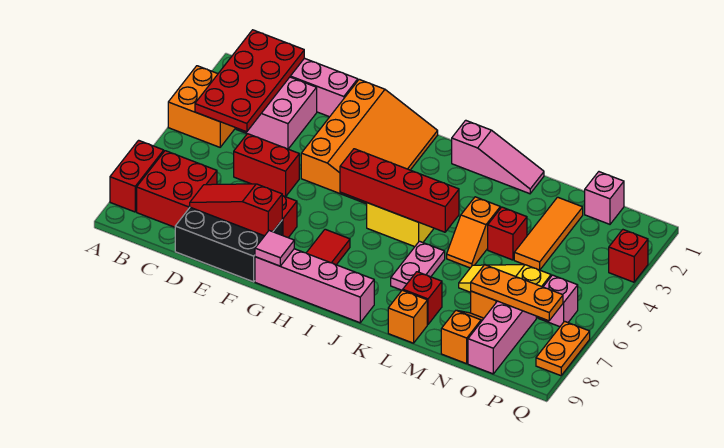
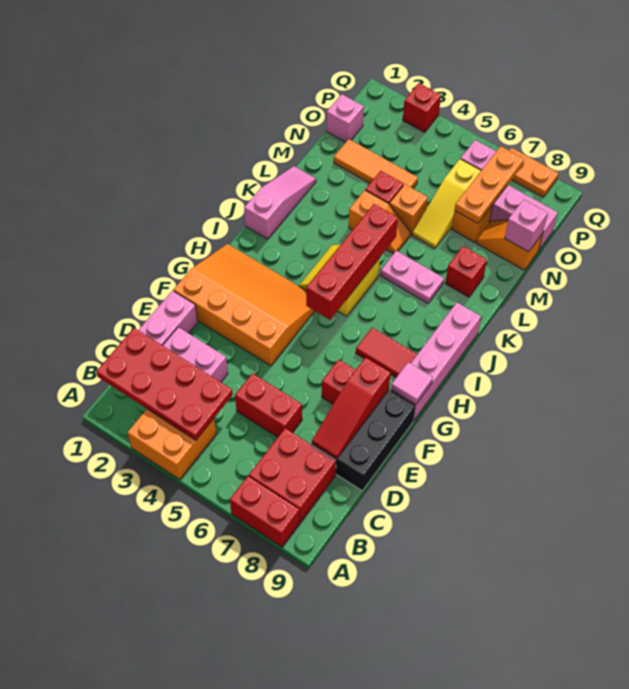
red 1x2 brick [234,134,299,197] -> red 1x2 brick turned to [235,373,302,437]
orange 1x1 brick [388,290,427,343] -> orange 1x1 brick moved to [390,184,428,235]
none -> pink 1x1 brick [505,199,548,252]

